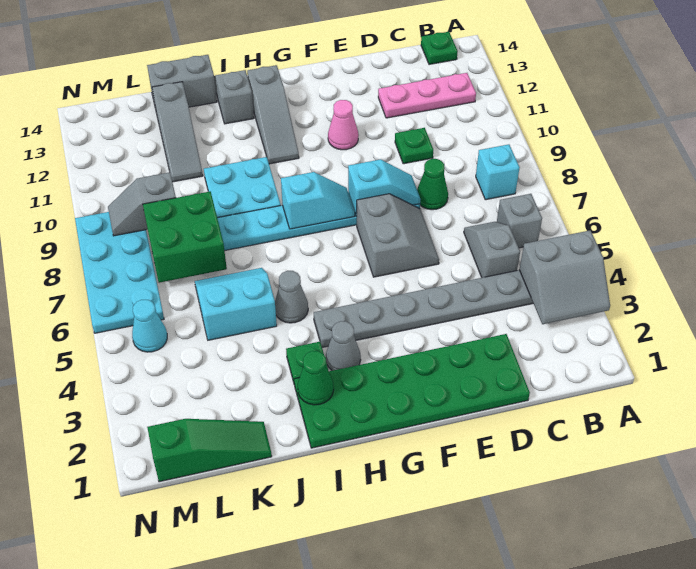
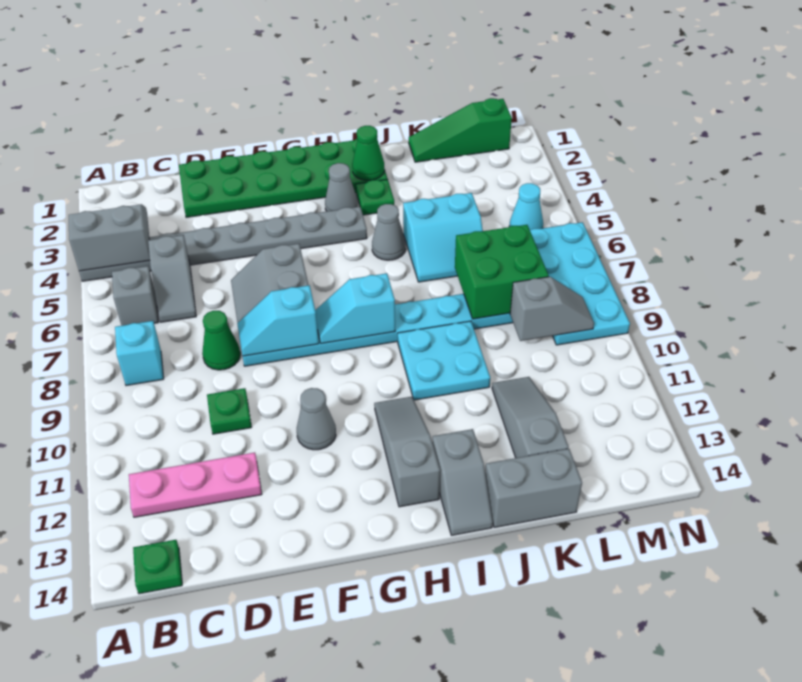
pink 1x1 cone [328,100,359,150] -> grey 1x1 cone [297,388,336,450]

